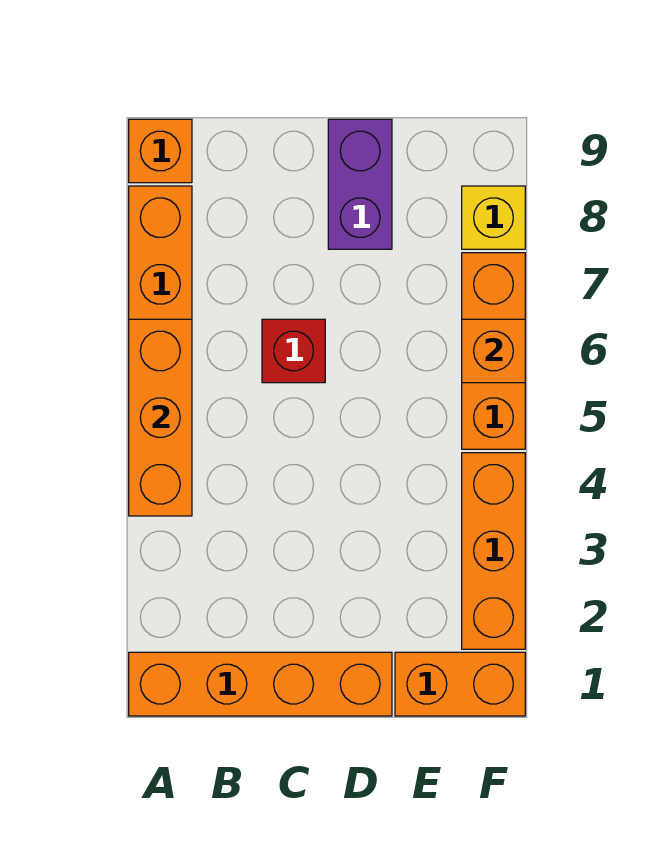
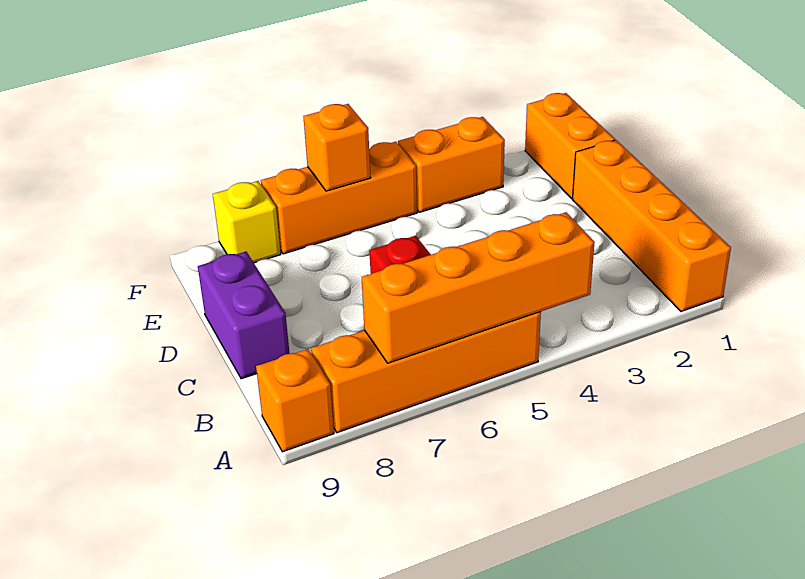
orange 1x3 brick [129,319,192,516] -> orange 1x4 brick [362,212,595,363]
purple 1x2 brick [328,119,392,249] -> purple 1x2 brick turned to [198,252,290,379]
orange 1x3 brick [462,453,525,649] -> orange 1x2 brick [398,117,505,212]

